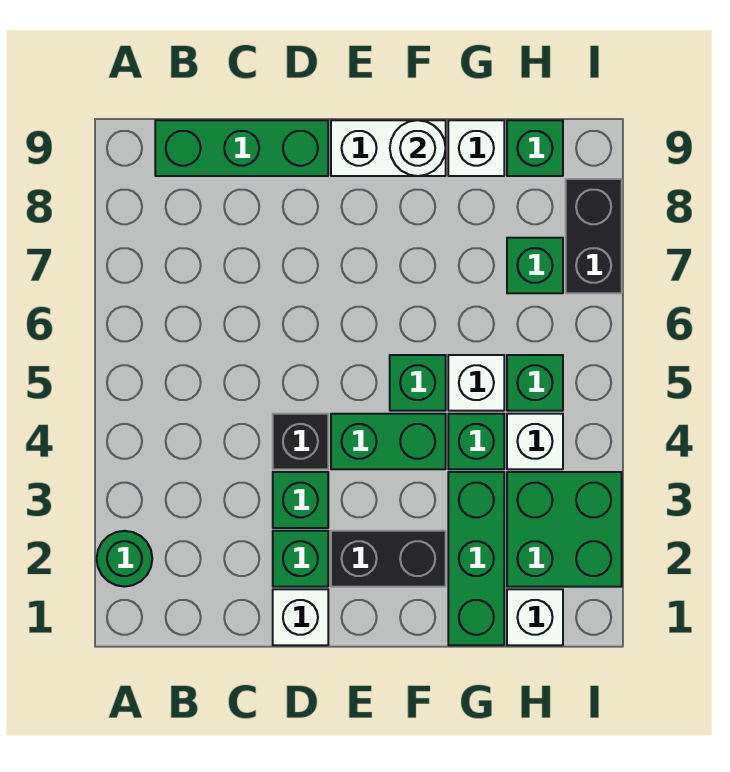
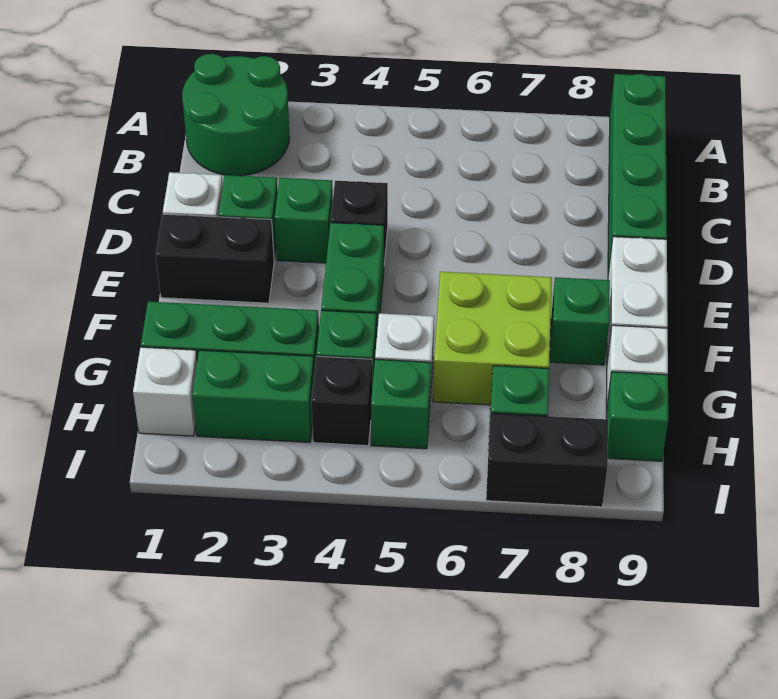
green 1x1 round brick [97,531,152,587] -> green 2x2 round brick [182,54,289,176]
green 1x3 brick [155,120,328,176] -> green 1x4 brick [608,74,667,274]
black 1x2 brick [331,531,446,587] -> black 1x2 brick turned to [156,214,274,303]
green 1x1 brick [390,355,446,411] -> green 1x1 brick moved to [550,277,610,365]
none -> lime 2x2 brick [433,272,552,405]
white 1x1 round brick [390,120,446,176] -> none
green 2x2 brick [507,472,622,587] -> green 1x2 brick [192,350,314,442]
white 1x1 brick [507,414,563,469] -> black 1x1 brick [311,356,372,446]

